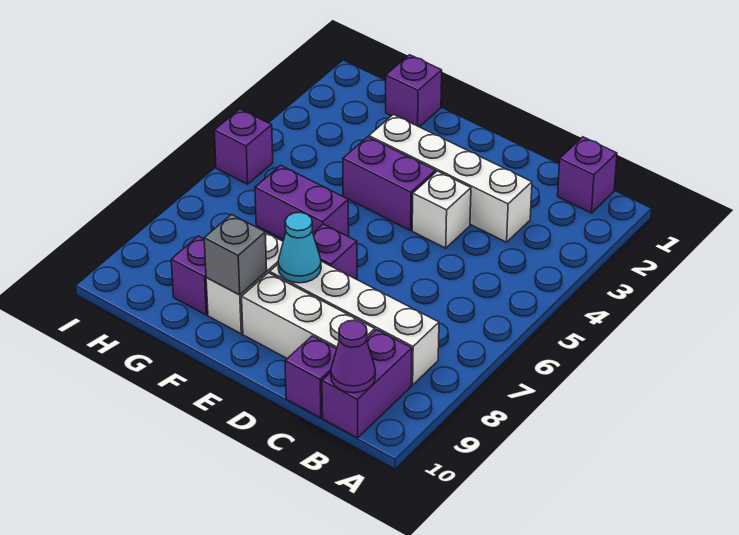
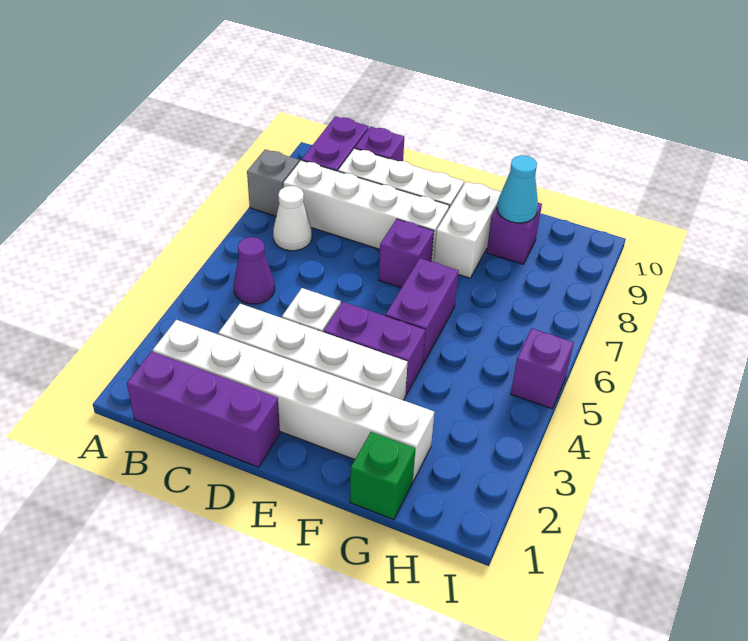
purple 1x1 brick [558,137,617,213] -> purple 1x3 brick [127,351,280,467]
none -> white 1x6 brick [153,320,434,481]
none -> white 1x1 cone [273,186,312,251]
purple 1x1 cone [331,320,375,393] -> purple 1x1 cone moved to [234,237,275,304]
cyan 1x1 cone [278,212,321,283] -> cyan 1x1 cone moved to [497,155,538,223]
purple 1x2 brick [255,165,349,240] -> purple 1x2 brick turned to [386,258,459,364]
grey 1x1 brick [204,215,267,295] -> grey 1x1 brick moved to [247,149,299,216]
purple 1x1 brick [386,55,442,127] -> green 1x1 brick [350,432,415,520]

